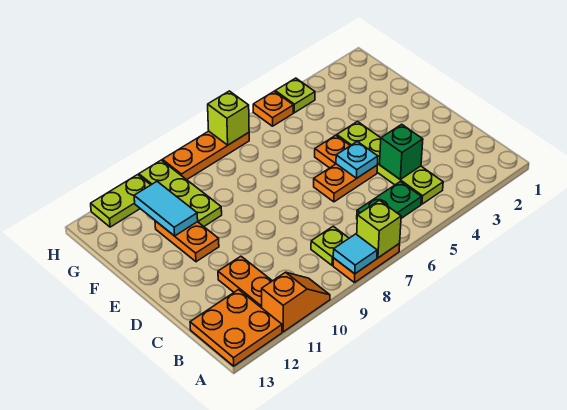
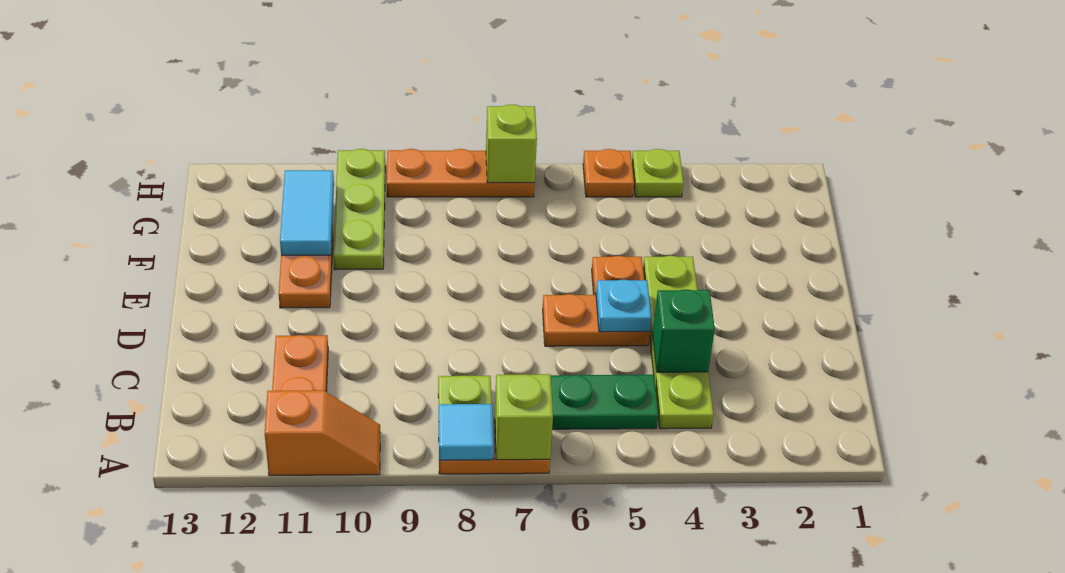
orange 2x2 plate [190,290,282,366] -> none
lime 1x2 plate [91,175,150,227] -> none

